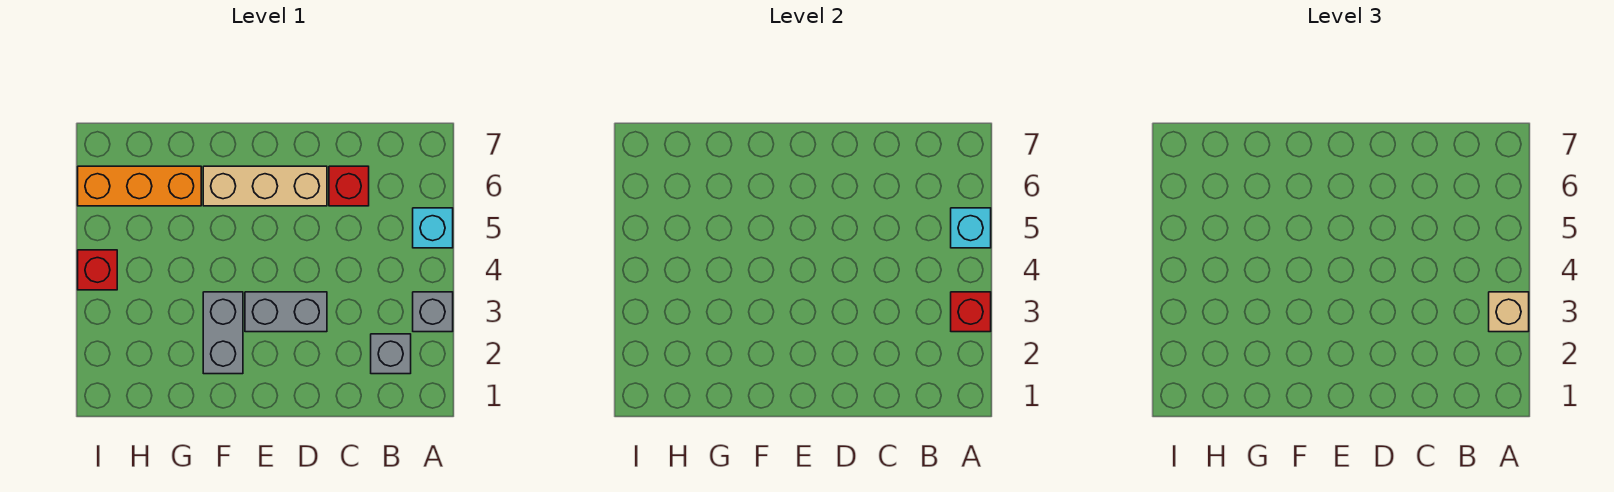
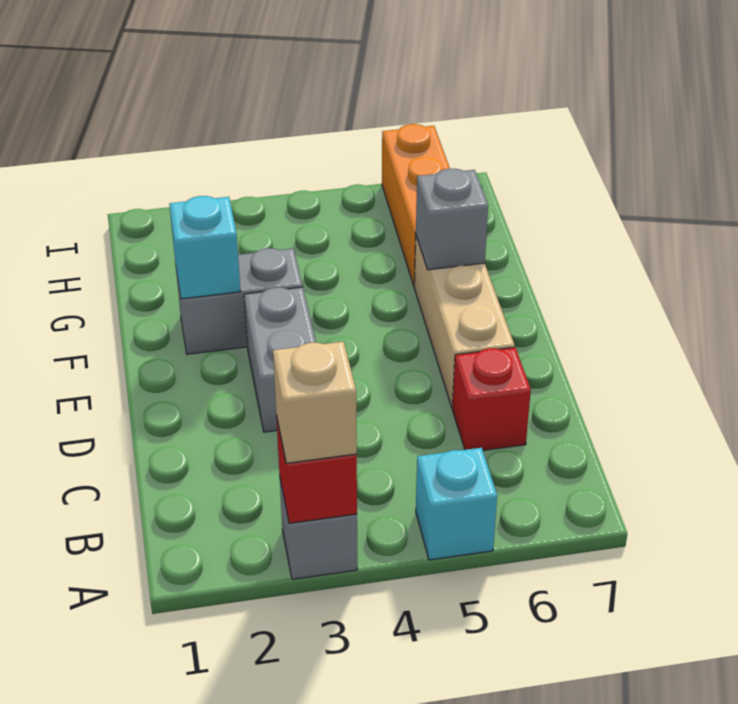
cyan 1x1 brick [951,208,991,248] -> cyan 1x1 brick moved to [169,196,241,299]
grey 1x1 brick [371,334,411,374] -> grey 1x1 brick moved to [415,169,488,270]
red 1x1 brick [78,250,117,290] -> none

